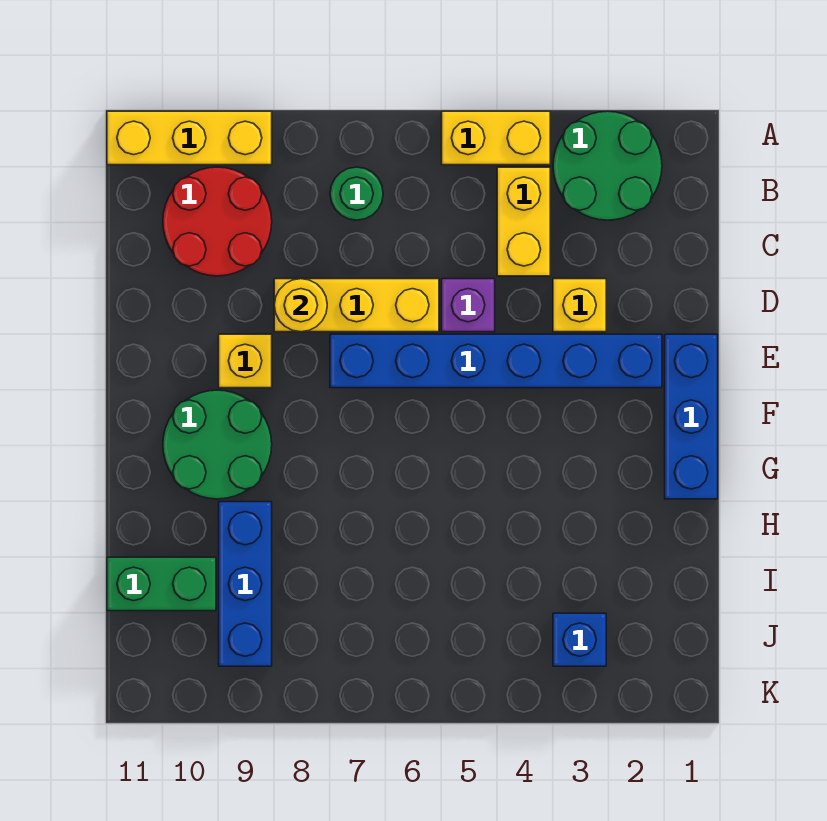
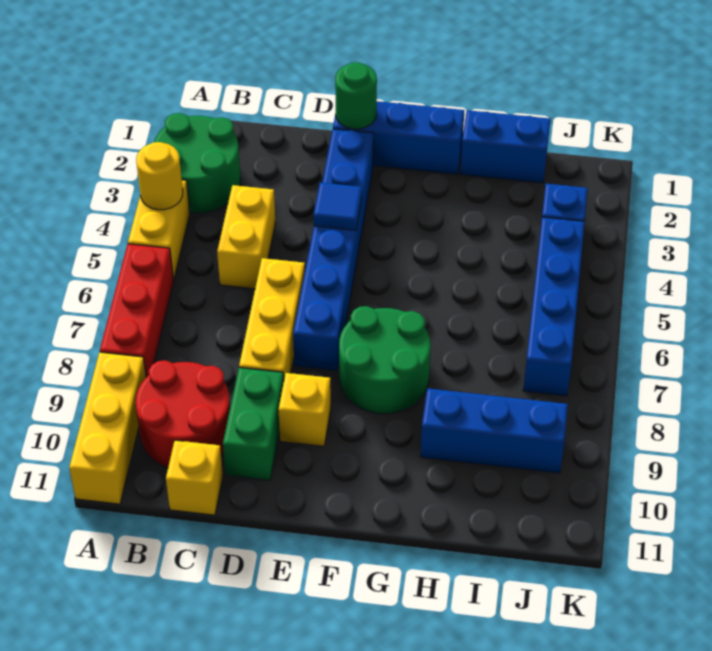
none -> red 1x3 brick [100,244,174,377]
yellow 1x2 brick [497,167,550,276] -> yellow 1x2 brick turned to [217,185,275,289]
green 1x1 round brick [330,167,383,220] -> green 1x1 round brick moved to [335,62,377,129]
yellow 1x1 brick [553,279,606,332] -> yellow 1x1 brick moved to [166,440,223,515]
purple 1x1 brick [442,279,495,332] -> none
yellow 1x1 round brick [274,279,327,332] -> yellow 1x1 round brick moved to [136,142,183,210]
none -> blue 1x1 tile [313,183,362,230]
green 2x2 round brick [163,390,272,499] -> green 2x2 round brick moved to [339,306,431,414]
none -> blue 1x2 brick [460,110,550,183]
green 1x2 brick [107,557,216,611] -> green 1x2 brick moved to [223,368,284,480]
none -> blue 1x4 brick [523,217,585,396]

